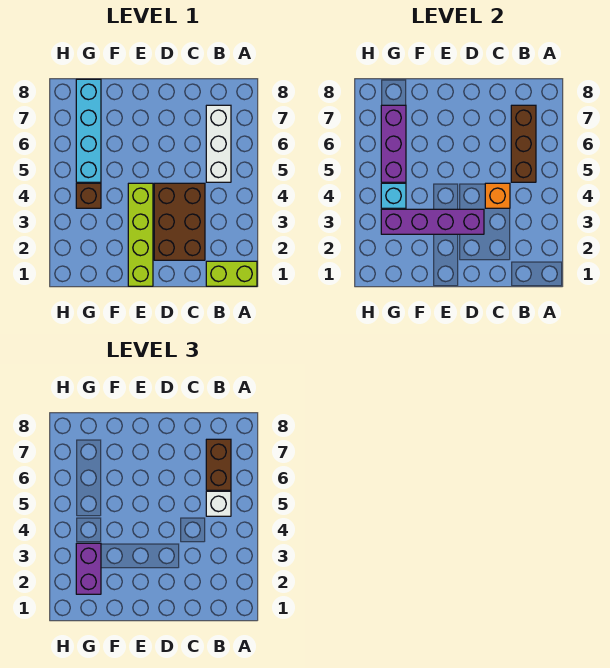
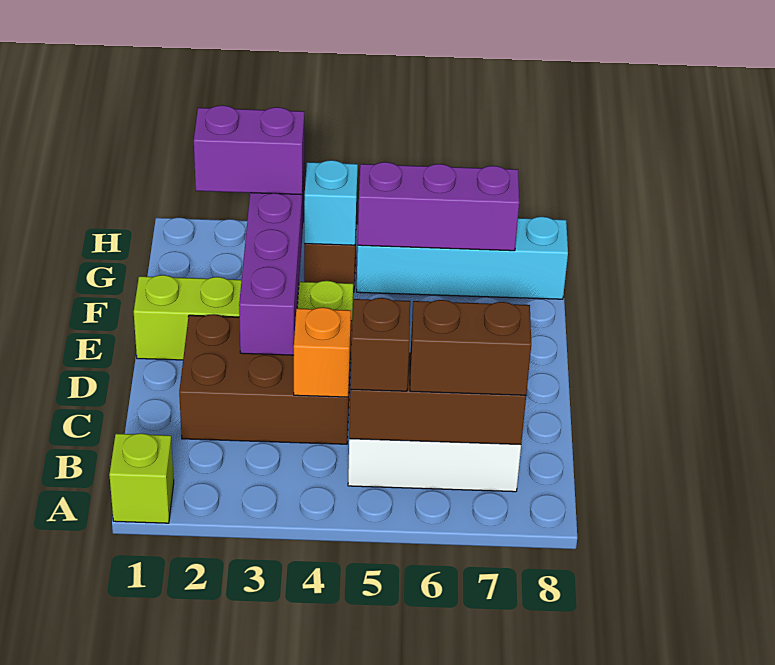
lime 1x2 brick [206,261,257,286] -> lime 1x1 brick [109,433,174,523]
white 1x1 brick [206,491,231,516] -> brown 1x1 brick [350,298,410,391]

